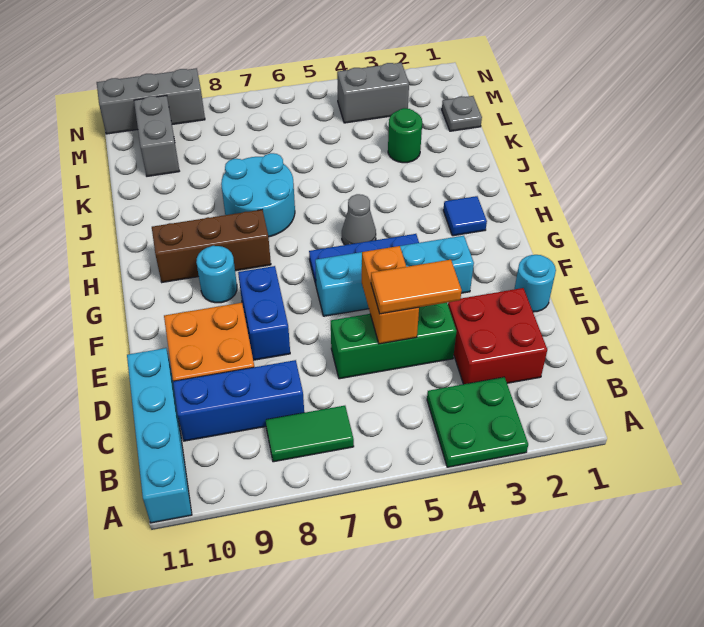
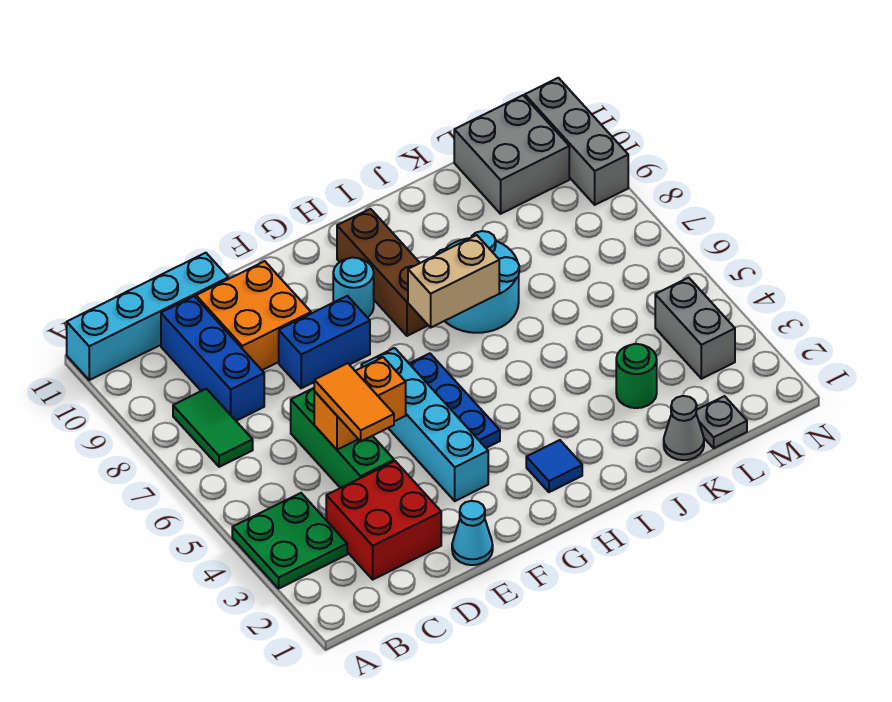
cyan 1x1 round brick [515,255,556,312] -> cyan 1x1 cone [452,501,493,565]
grey 1x1 cone [342,194,376,245] -> grey 1x1 cone moved to [664,396,704,460]
none -> tan 1x2 brick [408,235,499,328]
grey 1x2 brick [134,95,179,176] -> grey 2x2 brick [454,95,569,214]

